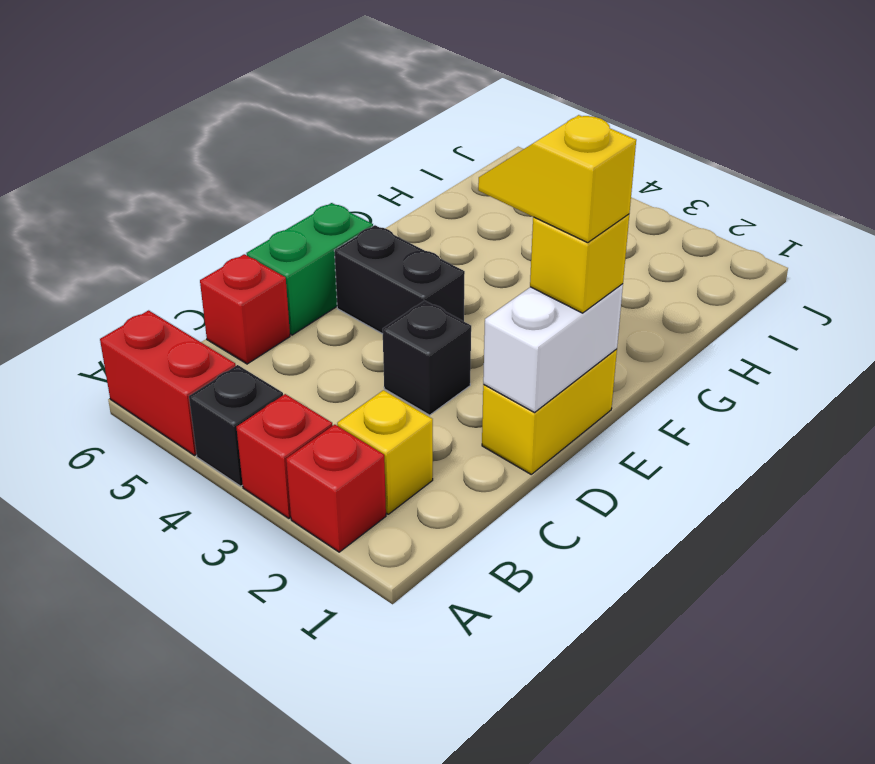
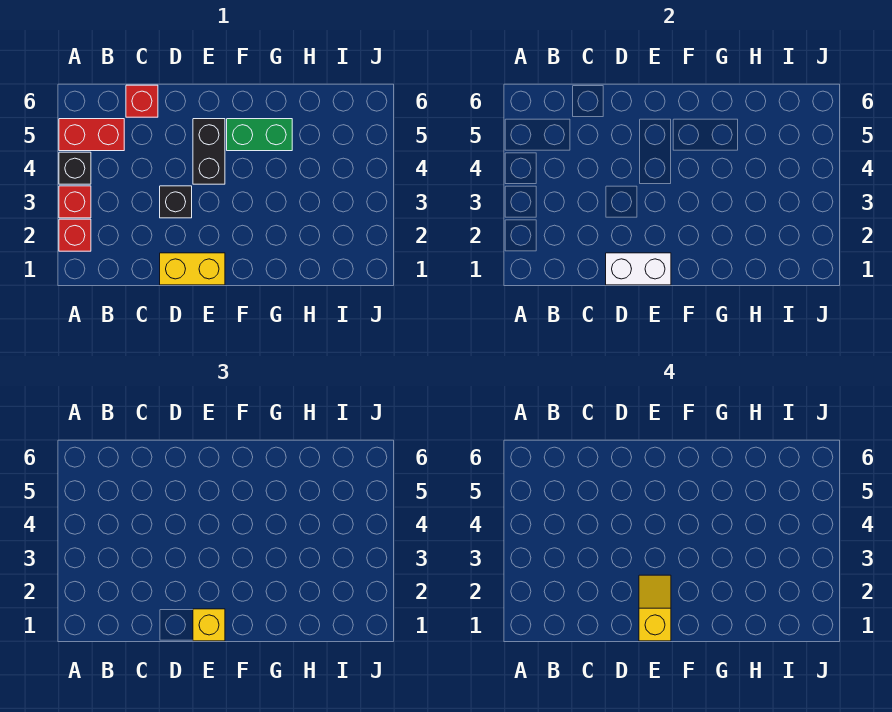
red 1x2 brick [100,310,236,455] -> red 1x2 brick turned to [59,119,124,151]
yellow 1x1 brick [337,390,433,514] -> none
green 1x2 brick [247,203,373,335] -> green 1x2 brick moved to [227,119,292,151]

